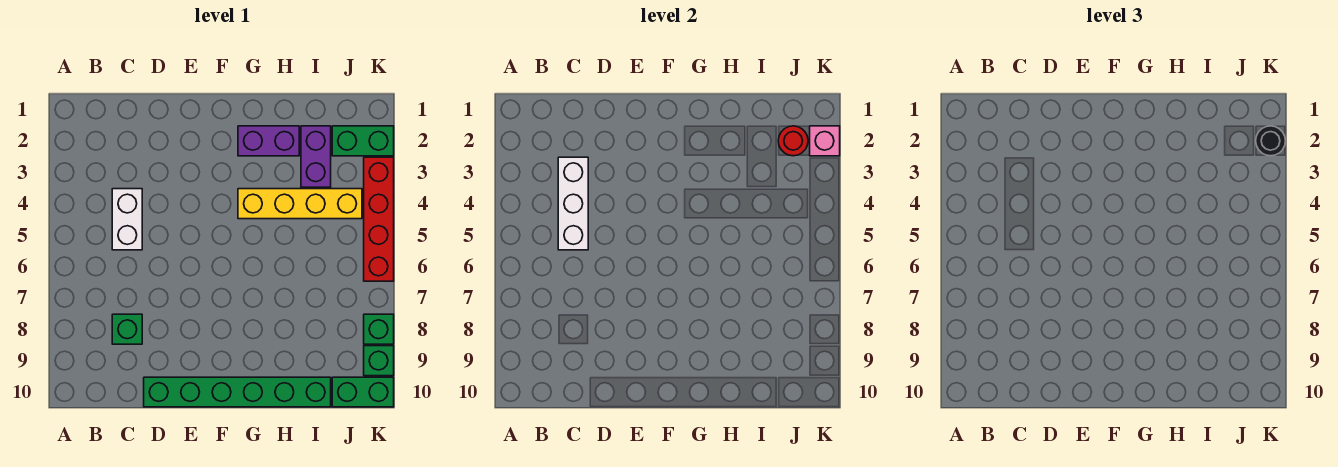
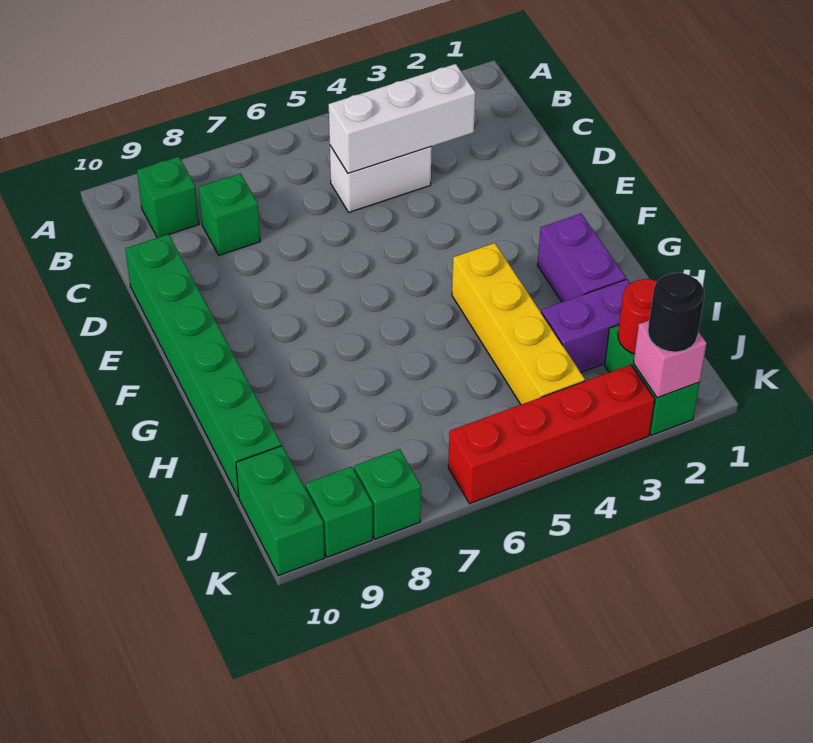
none -> green 1x1 brick [137,157,199,238]

